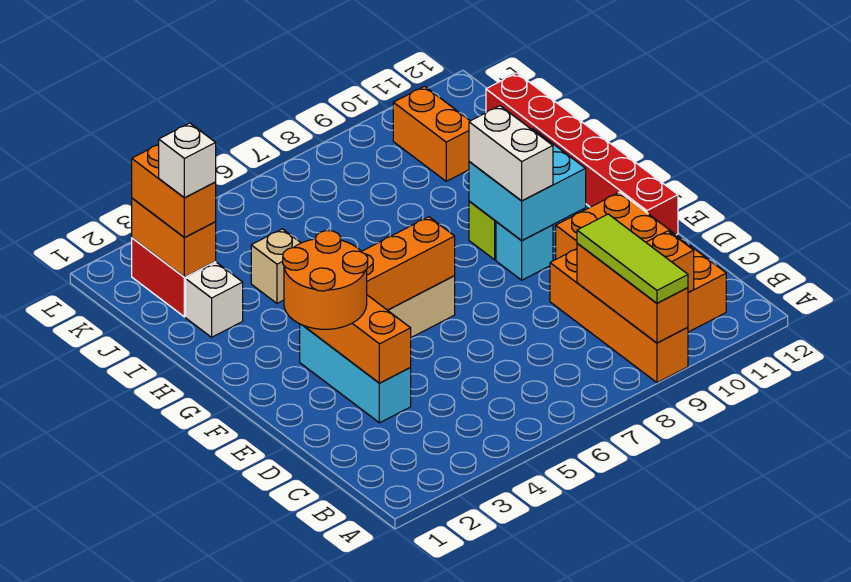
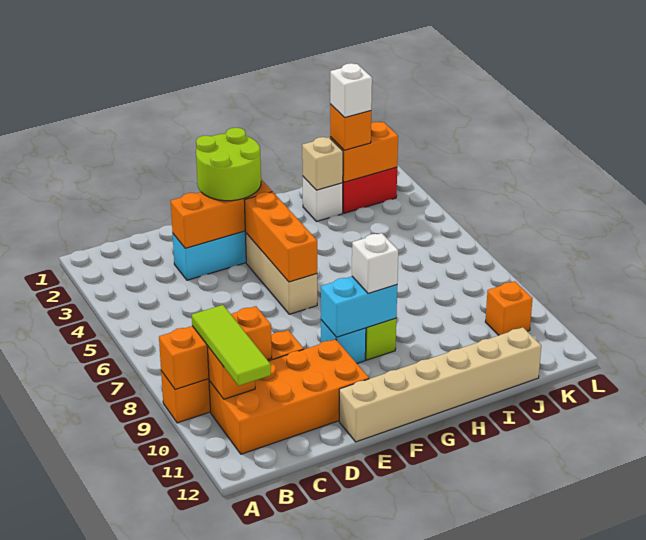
lime 1x3 tile [577,214,688,303] -> lime 1x3 tile turned to [192,305,271,386]
orange 2x2 round brick [283,231,368,329] -> lime 2x2 round brick [196,128,261,201]
red 1x6 brick [486,73,678,235] -> tan 1x6 brick [339,327,541,442]
cyan 2x2 brick [469,128,586,241] -> cyan 1x2 brick [321,277,397,337]
white 1x2 brick [469,106,553,201] -> white 1x1 brick [352,233,398,294]
tan 1x1 brick [251,229,301,303] -> tan 1x1 brick moved to [302,137,343,190]
orange 1x2 brick [132,144,216,238] -> orange 1x1 brick [330,104,371,150]
orange 1x2 brick [393,86,470,181] -> orange 1x1 brick [485,281,532,335]

